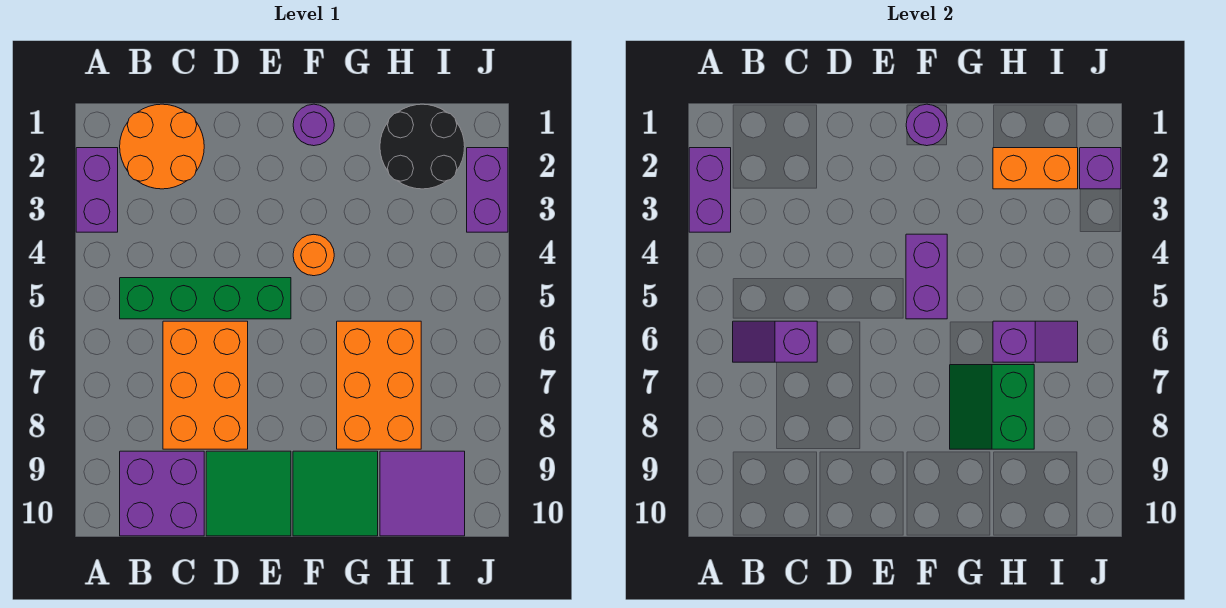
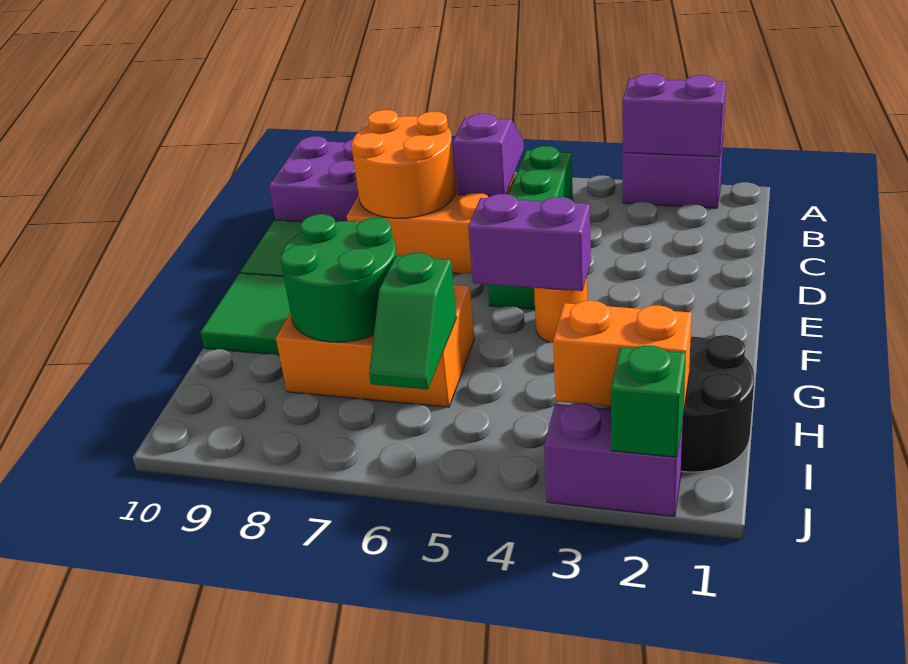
orange 2x2 round brick [120,104,204,189] -> orange 2x2 round brick moved to [351,110,456,218]
purple 1x1 round brick [293,104,334,146] -> none
purple 1x1 round brick [906,104,947,146] -> none
green 2x2 slope [950,365,1034,449] -> green 2x2 round brick [281,214,397,342]
orange 1x2 brick [993,148,1078,189] -> orange 1x2 brick turned to [553,301,692,412]
purple 1x2 slope [993,321,1078,362] -> green 1x2 slope [369,253,457,390]
purple 2x2 tile [380,451,465,536] -> none
purple 1x1 brick [1080,148,1121,189] -> green 1x1 brick [611,346,686,457]

